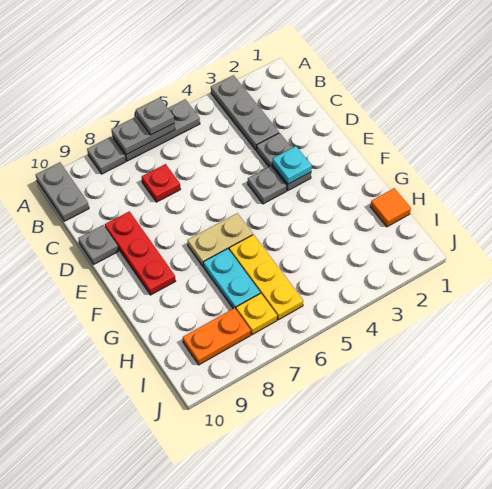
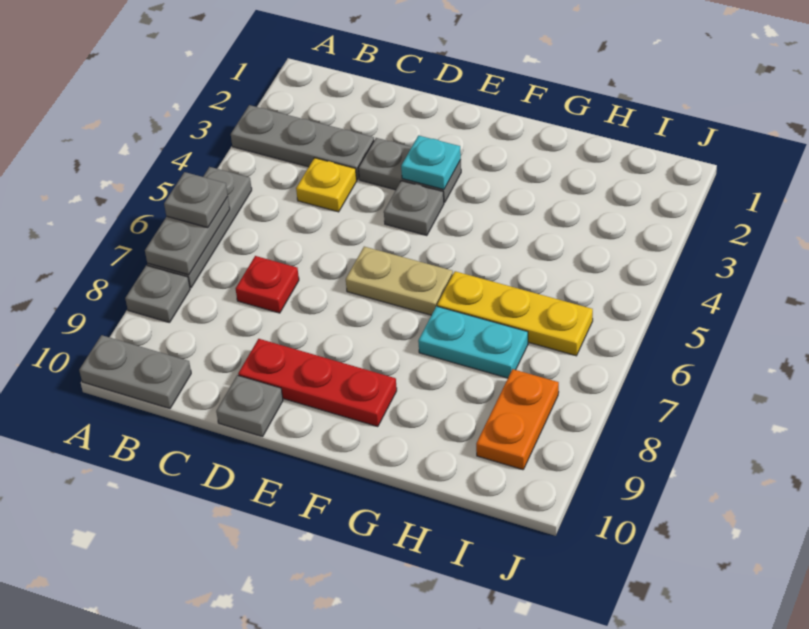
tan 1x2 plate [187,213,253,266] -> tan 1x2 plate turned to [346,247,453,315]
orange 1x1 tile [370,188,411,227] -> none
yellow 1x1 plate [236,293,277,335] -> yellow 1x1 plate moved to [296,158,357,212]

